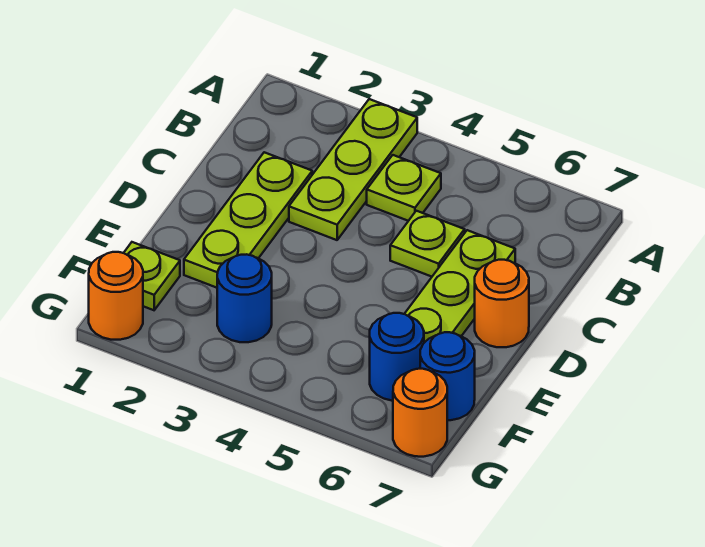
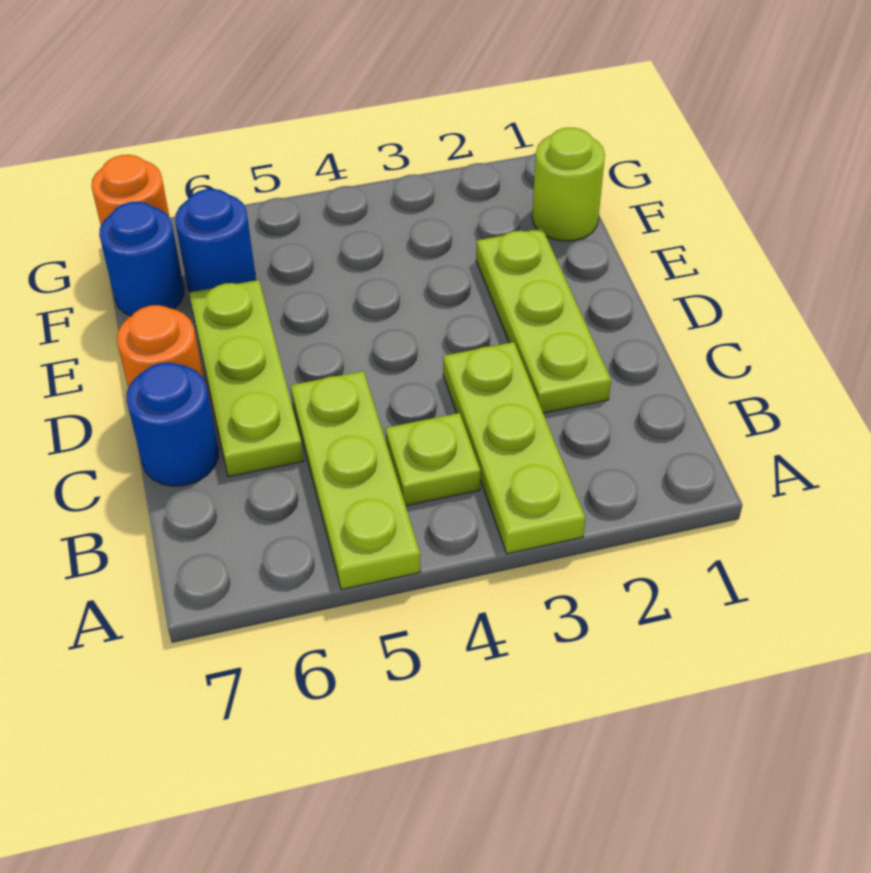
lime 1x1 plate [390,211,465,277] -> lime 1x3 plate [291,371,421,590]
lime 1x1 plate [124,242,180,310] -> lime 1x1 round brick [532,128,605,241]
blue 1x1 round brick [217,254,272,342] -> blue 1x1 round brick moved to [126,362,218,486]
orange 1x1 round brick [89,252,143,340] -> none

